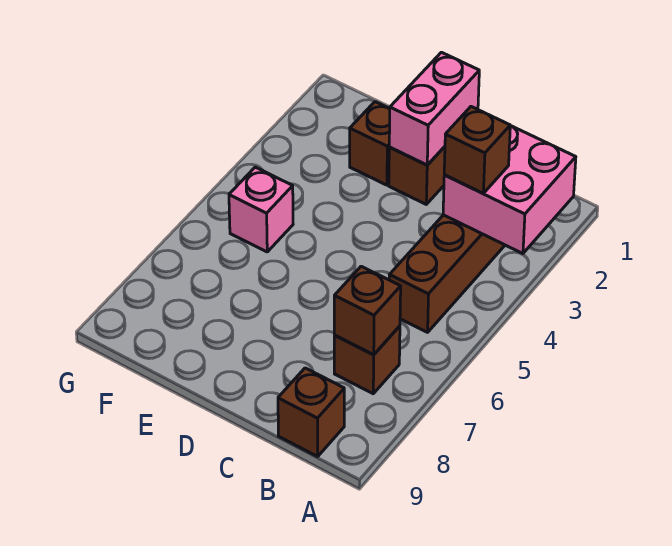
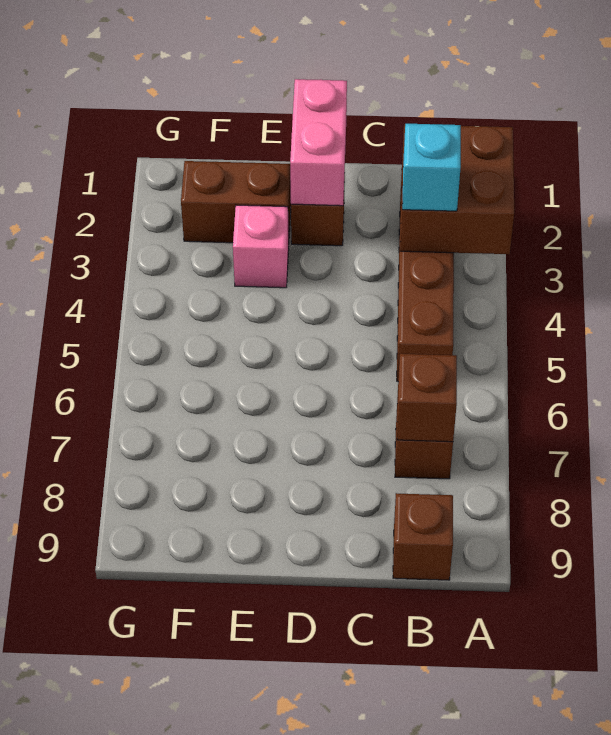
pink 2x2 brick [443,126,576,254] -> brown 2x2 brick [400,124,514,254]
brown 1x1 brick [444,107,510,193] -> cyan 1x1 brick [402,124,461,211]
brown 1x1 brick [350,102,390,185] -> brown 1x2 brick [181,161,291,243]
pink 1x1 brick [229,167,293,252] -> pink 1x1 brick moved to [233,205,289,288]

